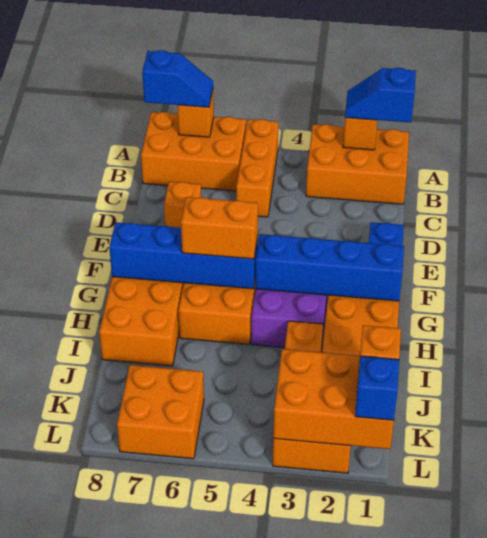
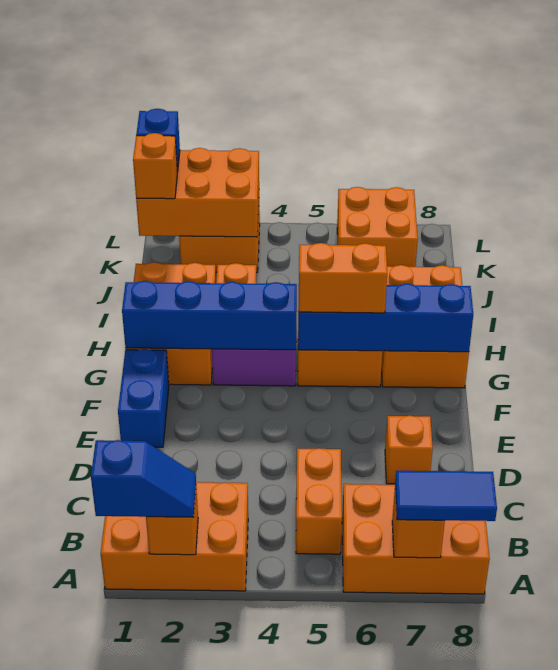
orange 1x3 brick [236,119,278,217] -> orange 1x2 brick [296,448,342,554]
blue 1x2 slope [142,50,213,107] -> blue 1x2 tile [395,471,497,521]

